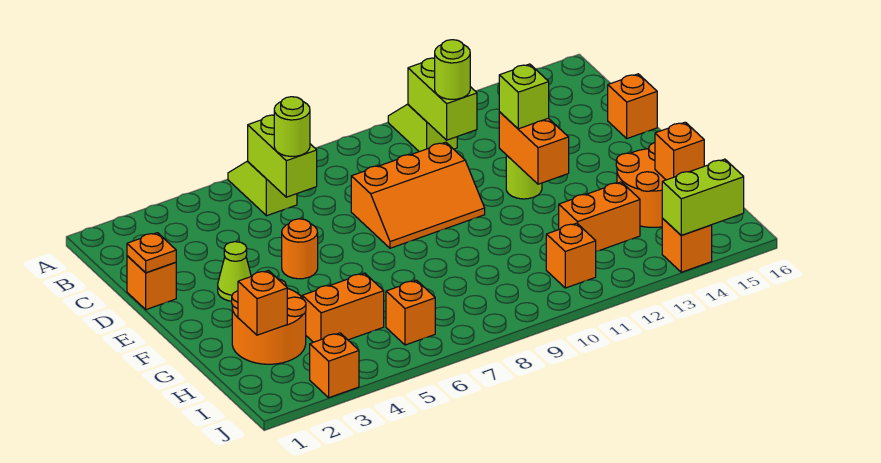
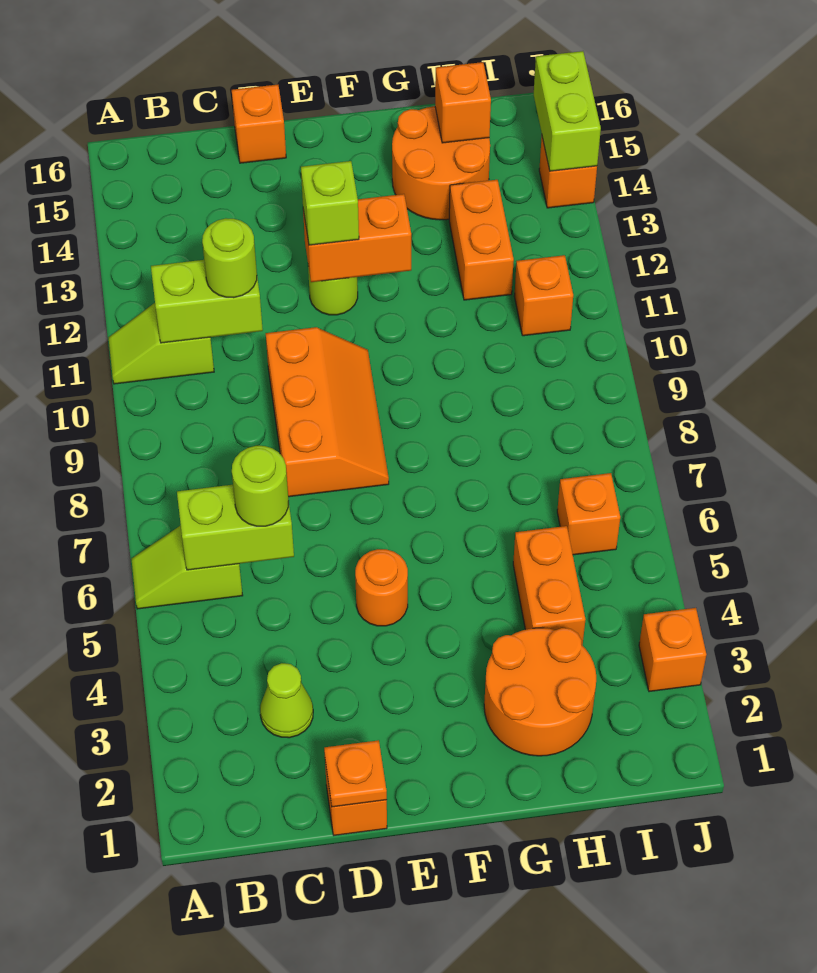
lime 1x1 cone [218,242,251,301] -> lime 1x1 cone moved to [260,663,313,738]
orange 1x1 brick [238,271,287,335] -> none

